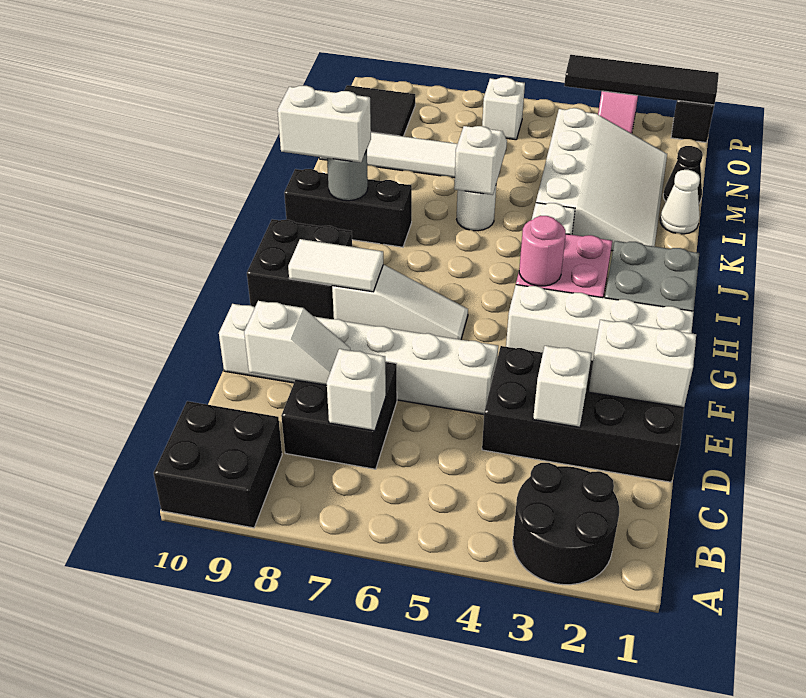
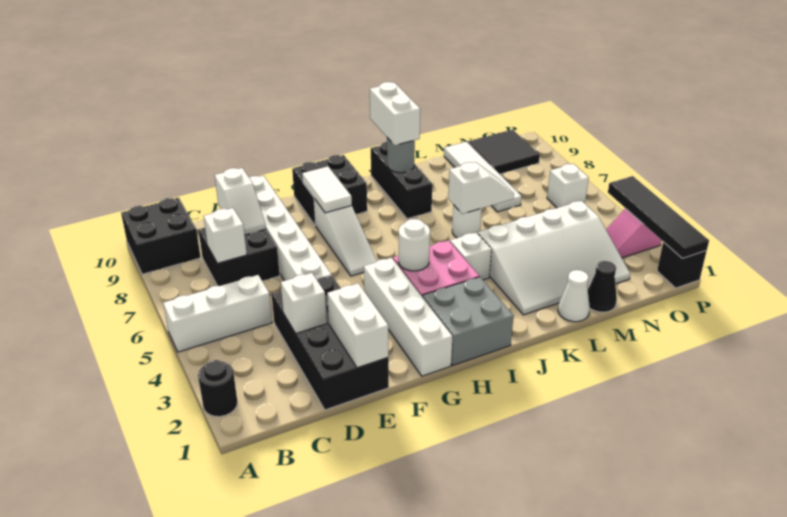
black 2x2 round brick [513,463,619,585] -> black 1x1 round brick [198,360,238,417]
none -> white 1x3 brick [163,275,272,352]
pink 1x1 round brick [519,216,566,286] -> white 1x1 round brick [398,219,430,271]

